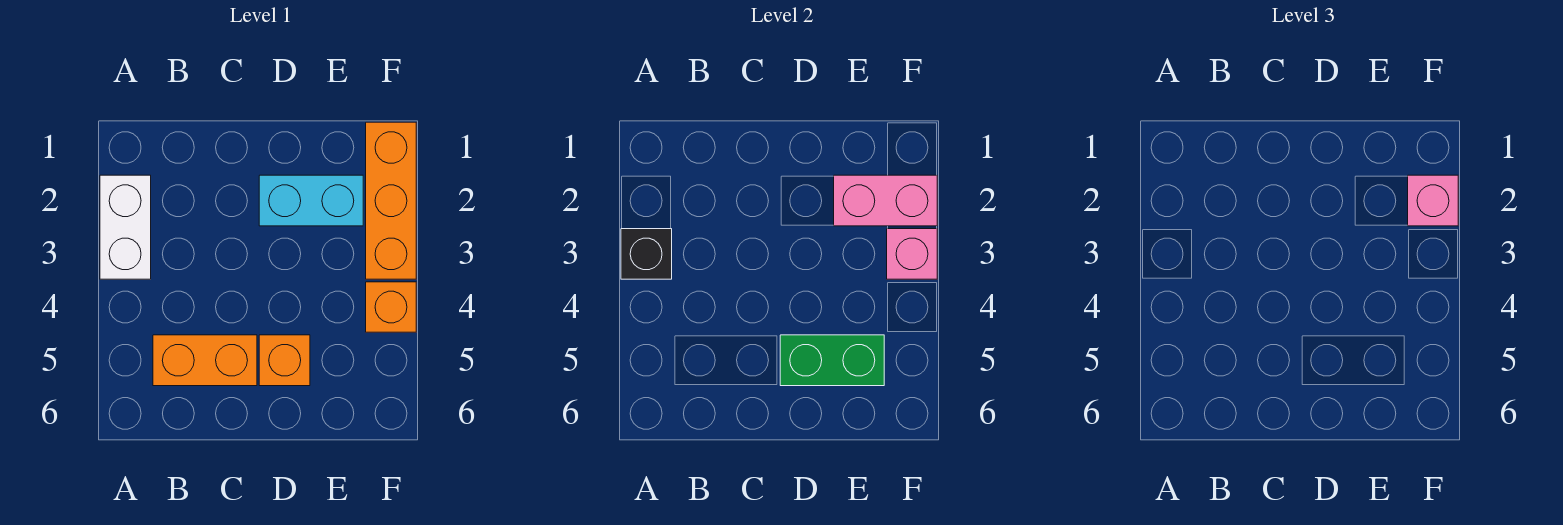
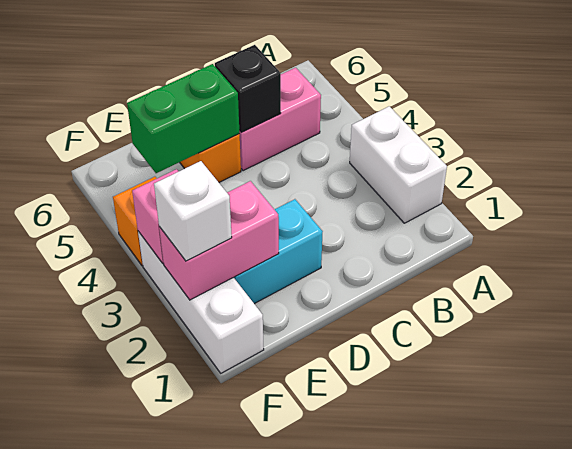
black 1x1 brick [621,229,672,279] -> black 1x1 brick moved to [215,45,281,132]
orange 1x2 brick [153,335,257,386] -> pink 1x2 brick [239,68,321,171]
orange 1x3 brick [366,122,416,279] -> white 1x3 brick [138,231,264,373]
pink 1x1 brick [1408,175,1458,226] -> white 1x1 brick [154,161,232,261]

